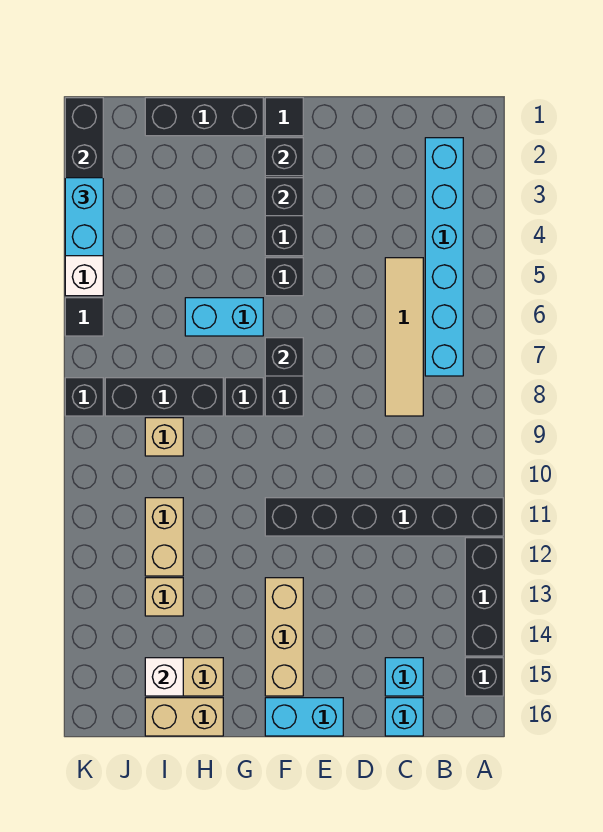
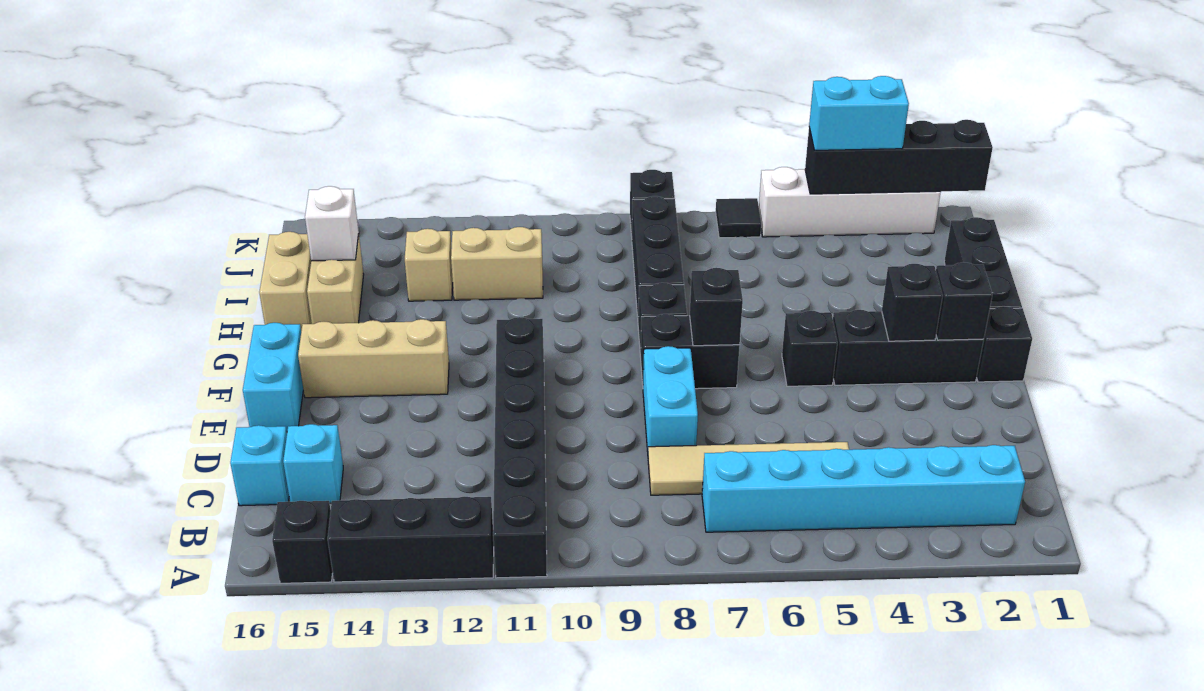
black 1x1 tile [265,98,303,136] -> black 1x1 brick [977,306,1032,382]
cyan 1x2 brick [185,298,263,336] -> cyan 1x2 brick moved to [643,346,698,452]
tan 1x1 brick [145,418,183,456] -> none

